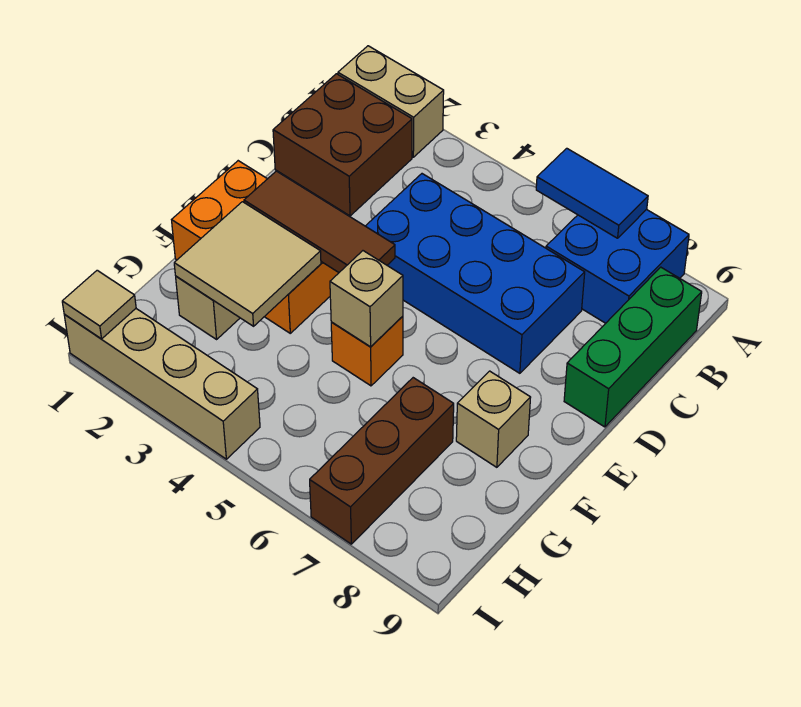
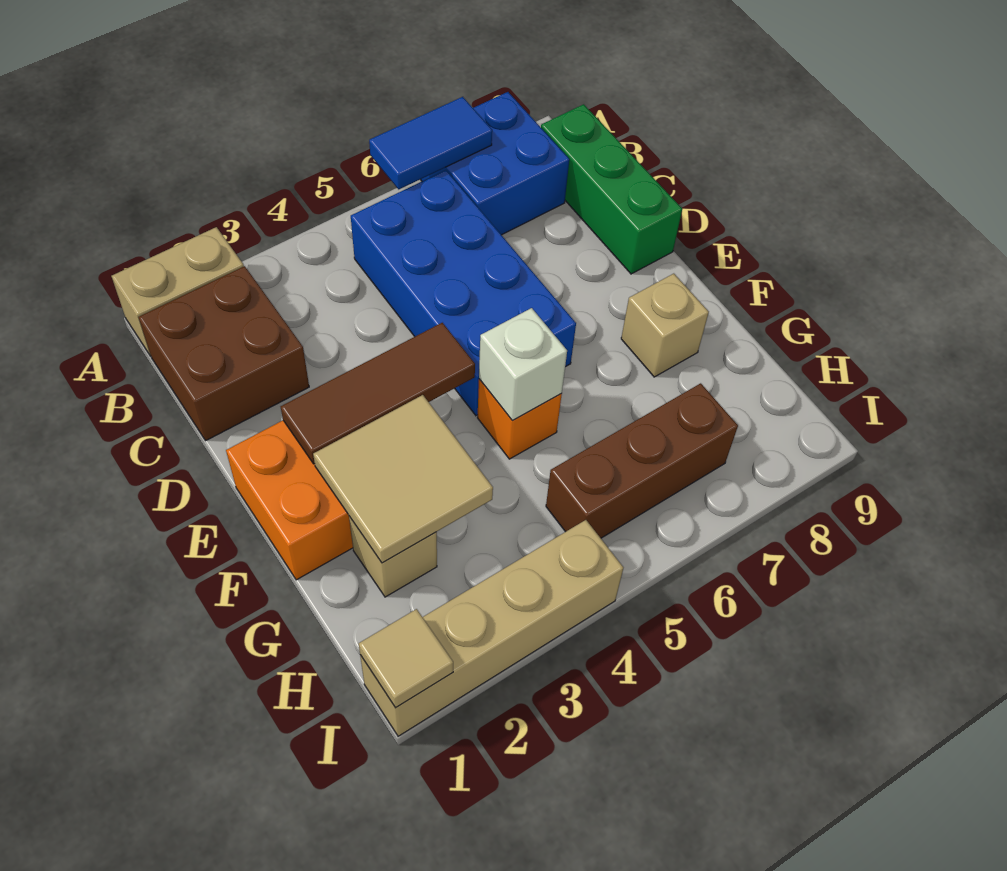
blue 2x4 brick [366,174,585,373] -> blue 2x4 brick turned to [351,170,576,416]
tan 1x1 brick [330,251,403,347] -> white 1x1 brick [479,308,567,420]
brown 1x3 brick [310,378,454,544] -> brown 1x3 brick turned to [546,383,738,538]

